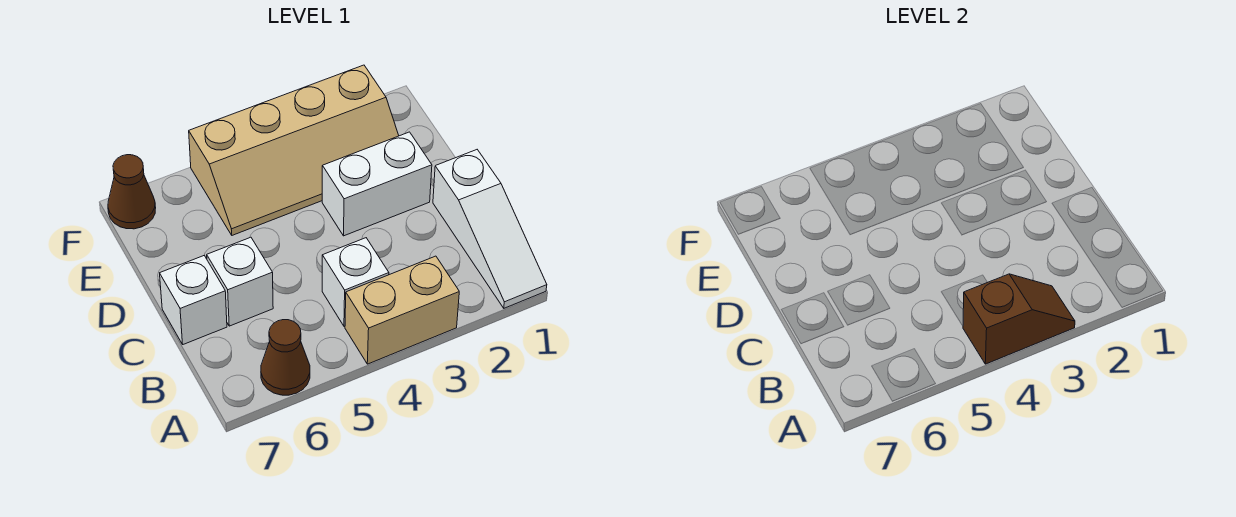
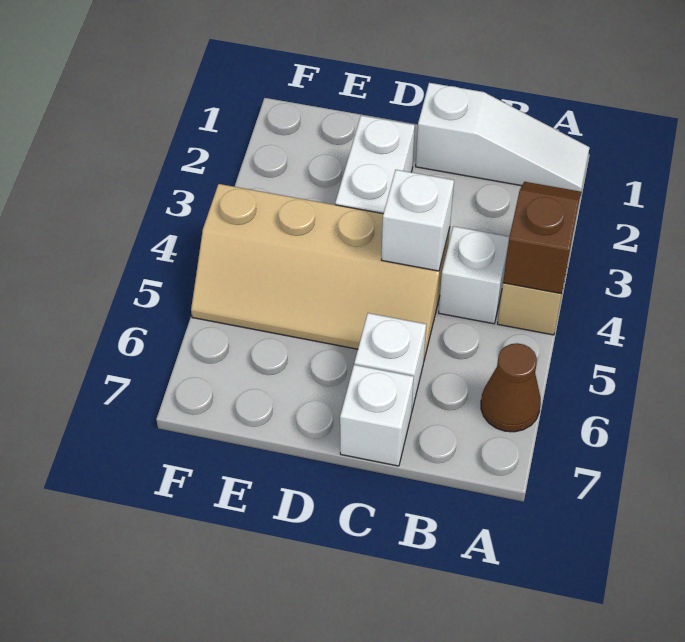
none -> white 1x1 brick [381,170,454,271]
tan 2x4 slope [189,65,399,235] -> tan 2x4 slope turned to [191,184,450,360]
brown 1x1 cone [108,155,156,229] -> none

